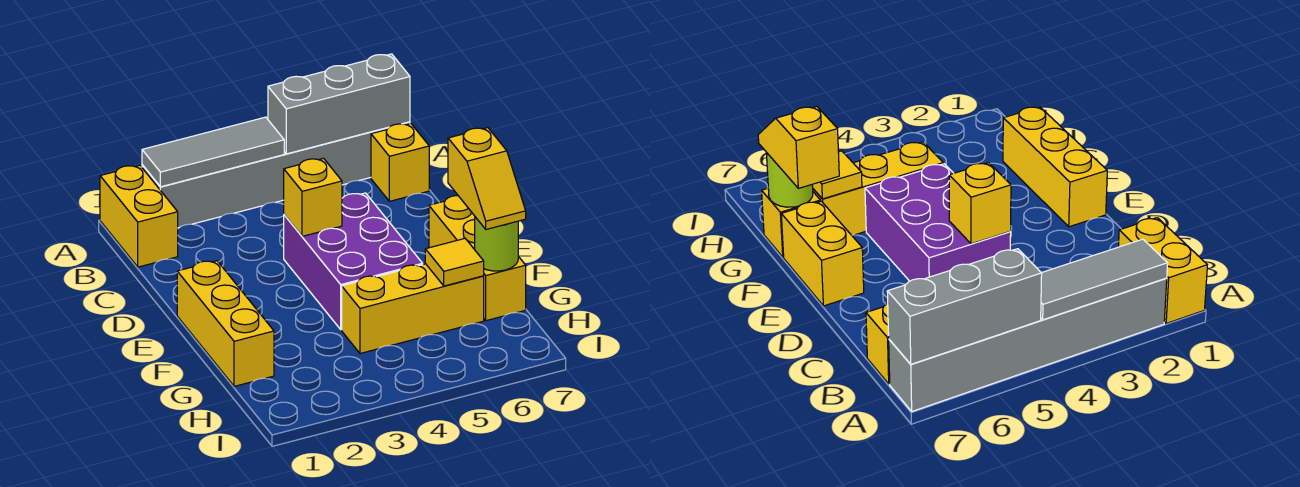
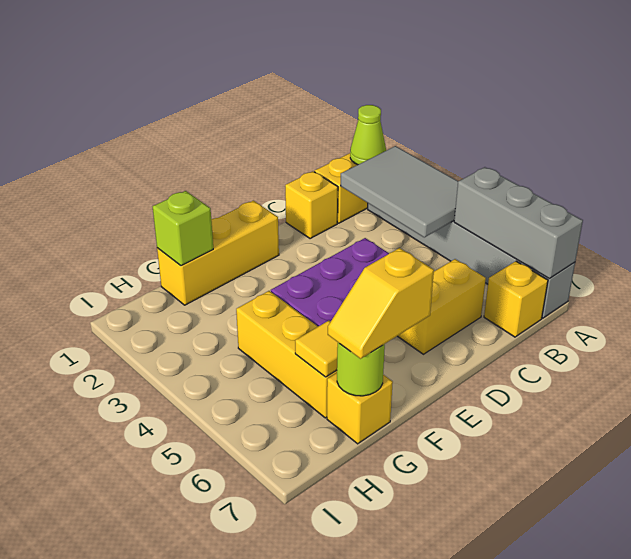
none -> lime 1x1 cone [350,105,386,165]
grey 1x3 tile [142,117,284,187] -> grey 2x3 tile [341,146,458,237]
yellow 1x1 brick [284,158,342,236] -> yellow 1x1 brick moved to [285,171,338,239]
yellow 1x2 brick [429,196,475,250] -> yellow 1x2 brick moved to [398,259,486,354]
none -> lime 1x1 brick [153,191,213,266]

